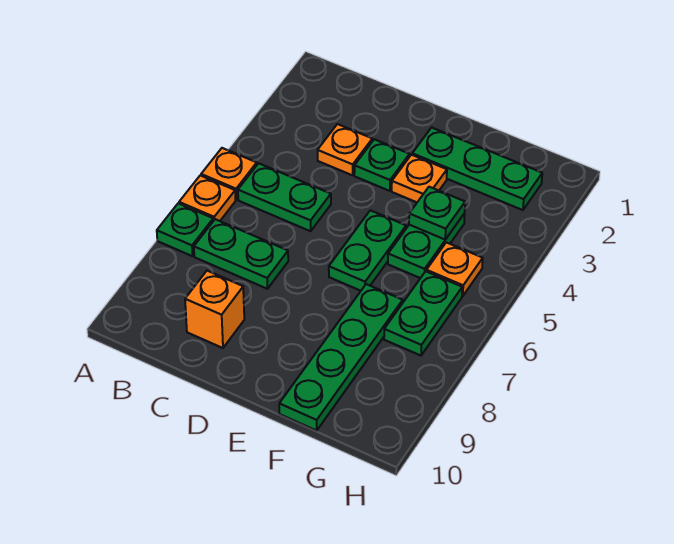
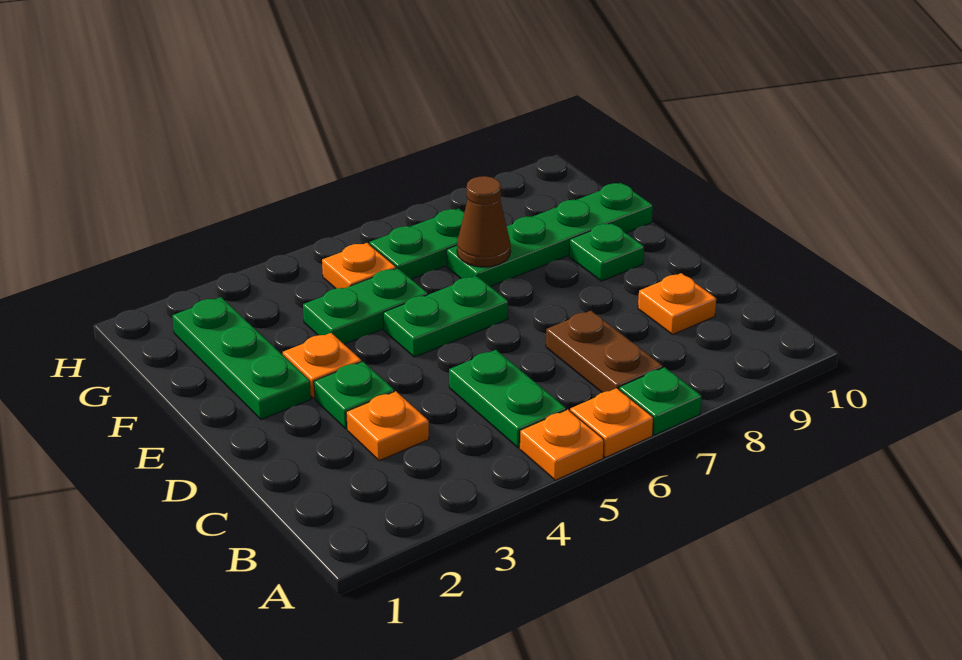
green 1x2 plate [194,219,288,289] -> brown 1x2 plate [546,311,663,393]
orange 1x1 brick [185,271,244,348] -> orange 1x1 plate [638,273,716,335]
green 1x1 plate [409,187,465,239] -> green 1x1 plate moved to [569,223,644,281]
none -> brown 1x1 cone [457,176,511,267]

